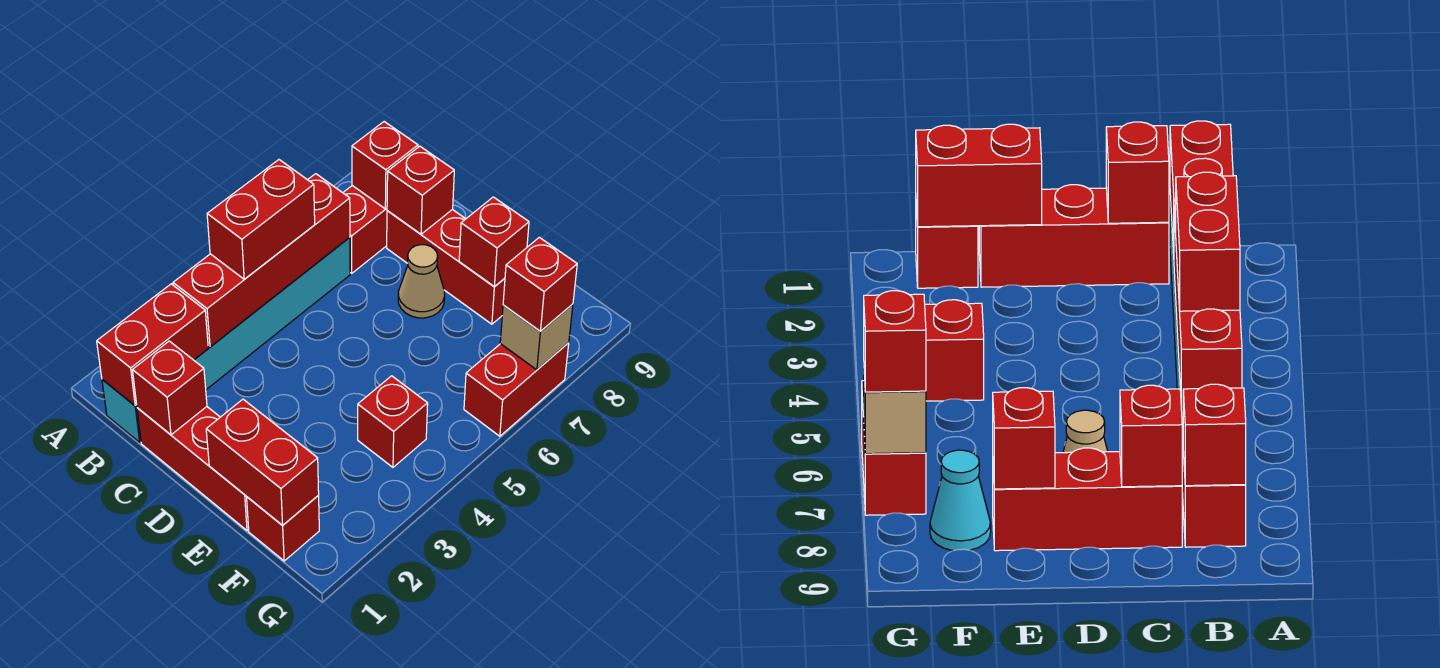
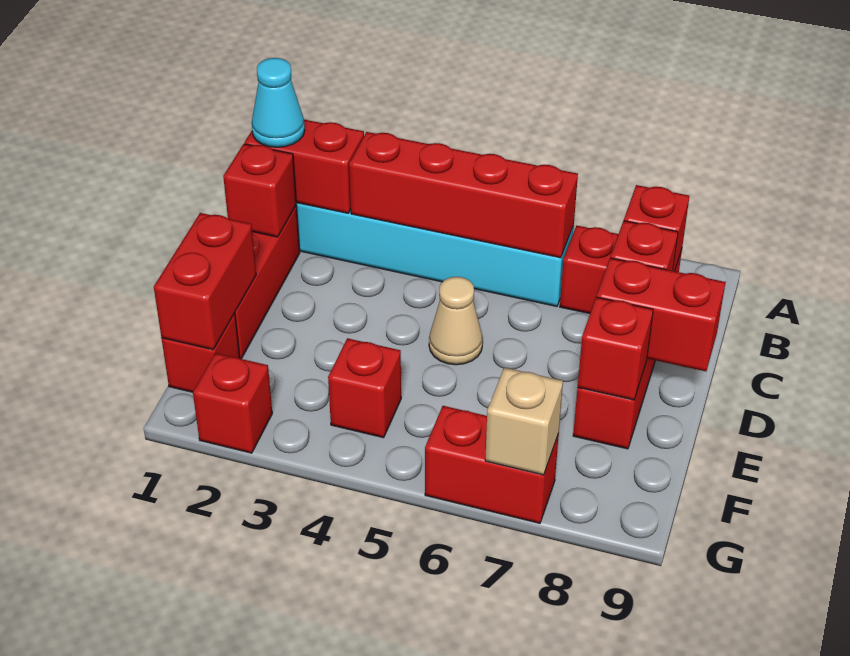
red 1x2 brick [207,160,315,279] -> red 1x2 brick moved to [597,258,726,371]
tan 1x1 cone [398,245,445,318] -> tan 1x1 cone moved to [429,277,483,365]
cyan 1x1 cone [930,450,991,551] -> cyan 1x1 cone moved to [252,58,305,147]
red 1x1 brick [503,237,577,331] -> red 1x1 brick moved to [193,353,272,453]

